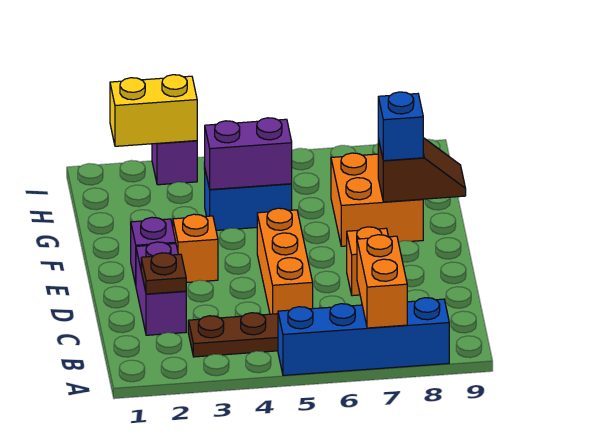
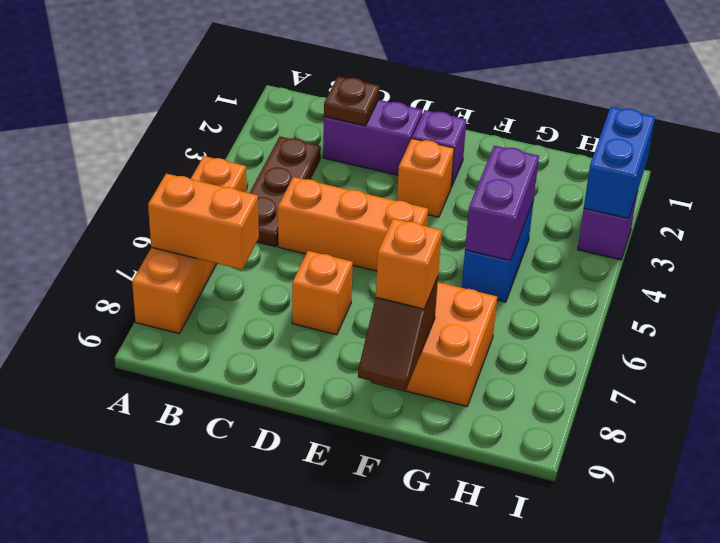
blue 1x4 brick [278,298,449,375] -> orange 1x4 brick [132,156,247,334]
blue 1x1 brick [378,92,423,161] -> orange 1x1 brick [376,219,442,309]
yellow 1x2 brick [110,75,197,146] -> blue 1x2 brick [584,107,655,219]

